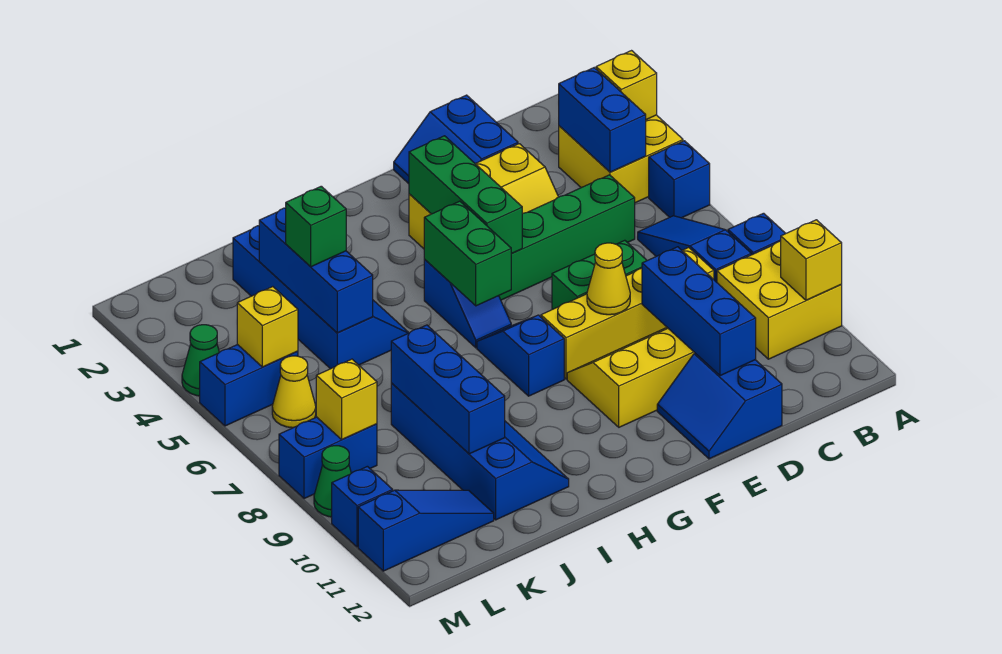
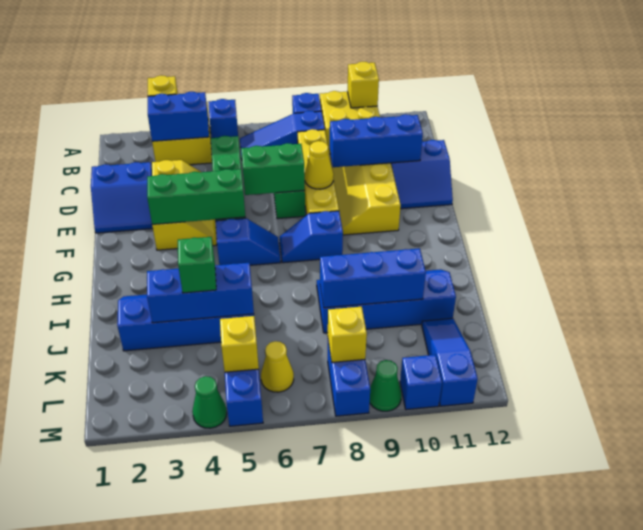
green 1x2 brick [424,201,511,306] -> green 1x2 brick moved to [241,143,305,195]

